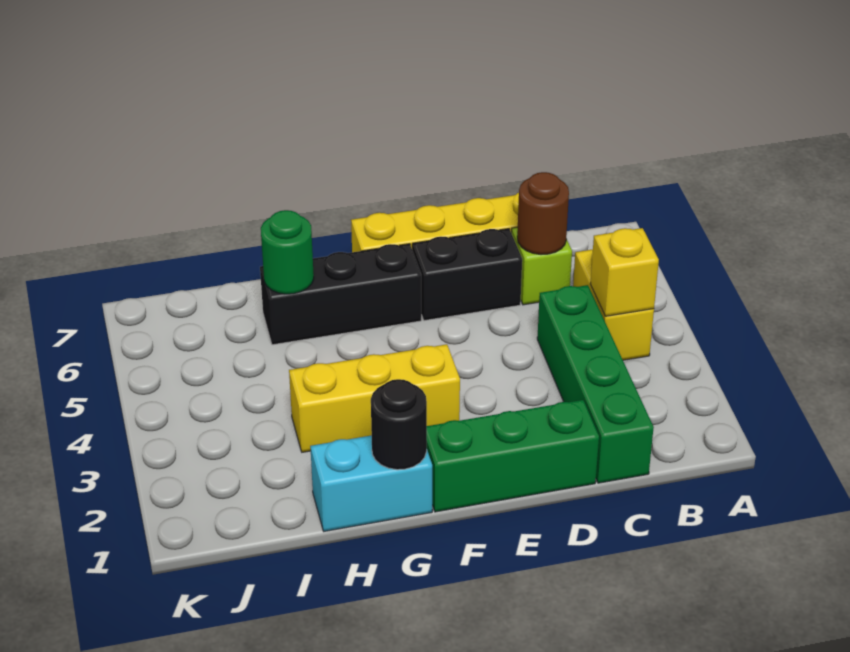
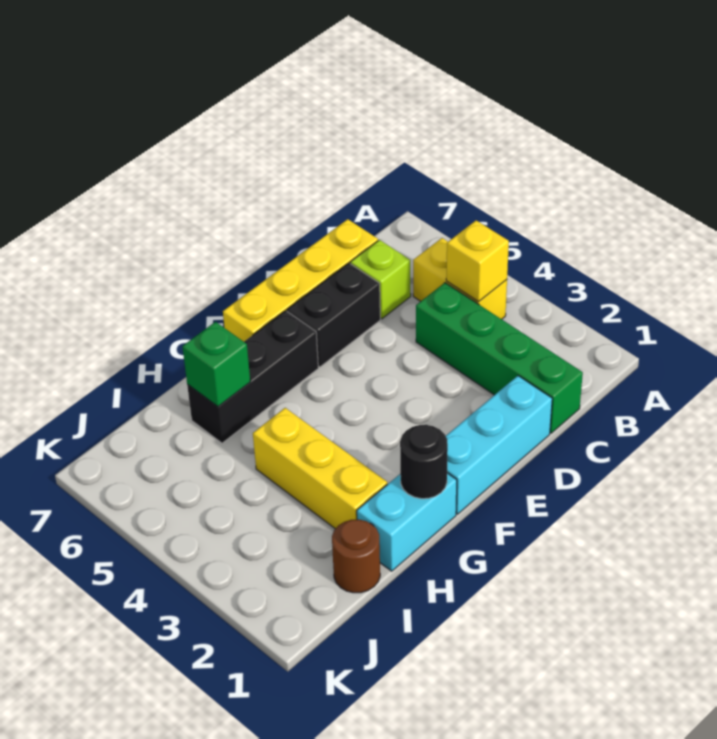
brown 1x1 round brick [517,172,569,254] -> brown 1x1 round brick moved to [332,519,380,593]
green 1x3 brick [427,400,599,512] -> cyan 1x3 brick [446,376,552,514]
yellow 1x3 brick [289,344,460,452] -> yellow 1x3 brick turned to [253,408,387,529]
green 1x1 round brick [261,210,314,294] -> green 1x1 brick [182,322,250,407]

